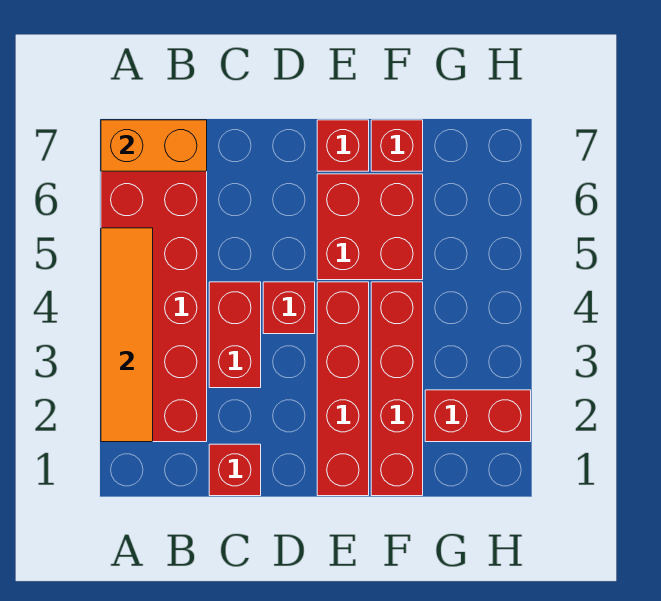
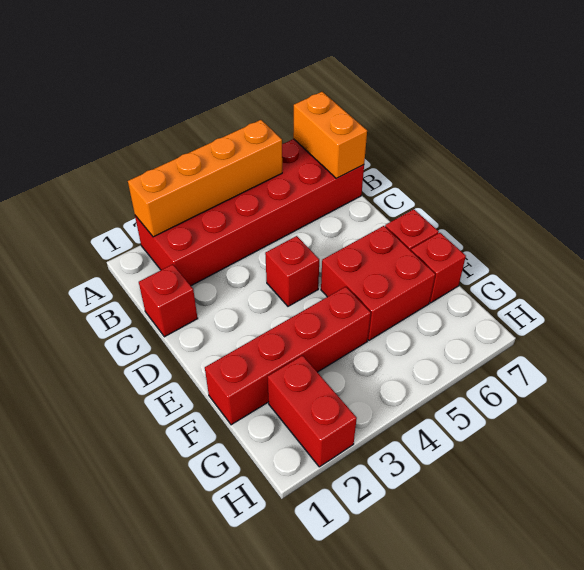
orange 1x4 tile [101,228,153,442] -> orange 1x4 brick [128,120,282,237]
red 1x2 brick [209,282,261,388] -> none
red 1x4 brick [317,282,369,496] -> none

